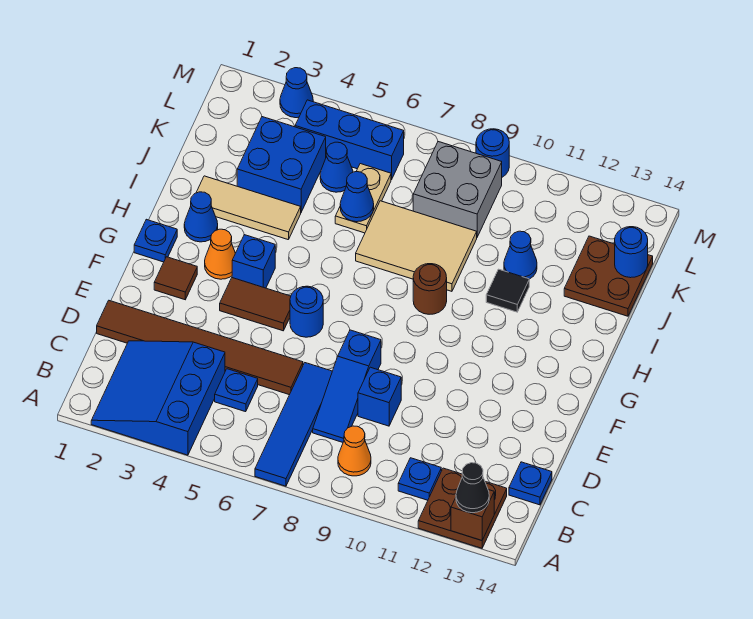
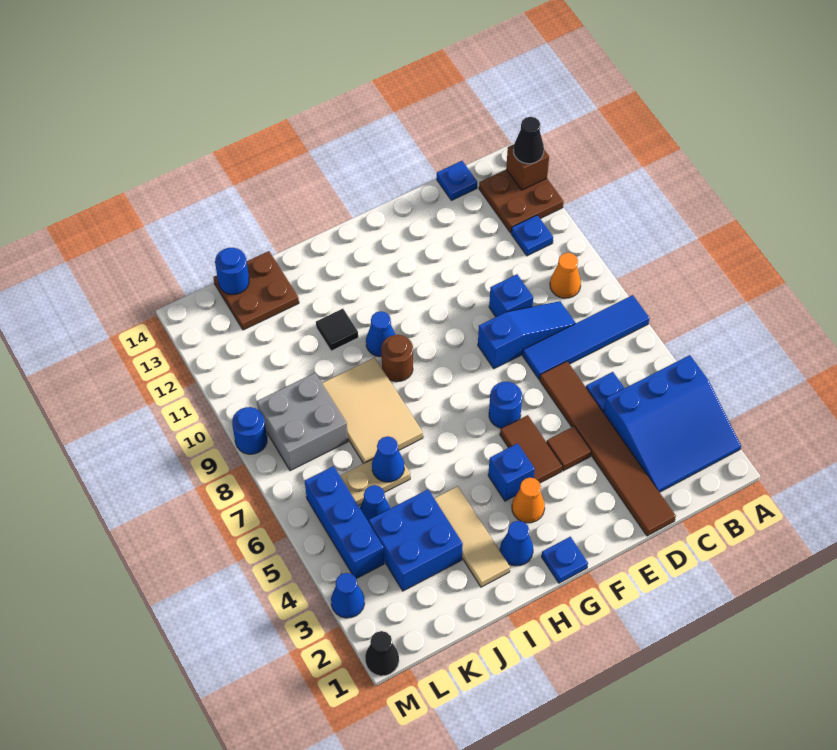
brown 1x1 tile [154,257,197,300] -> brown 1x1 tile moved to [547,426,591,471]
blue 1x1 cone [504,231,537,279] -> blue 1x1 cone moved to [366,311,395,357]
none -> black 1x1 cone [365,631,399,676]

